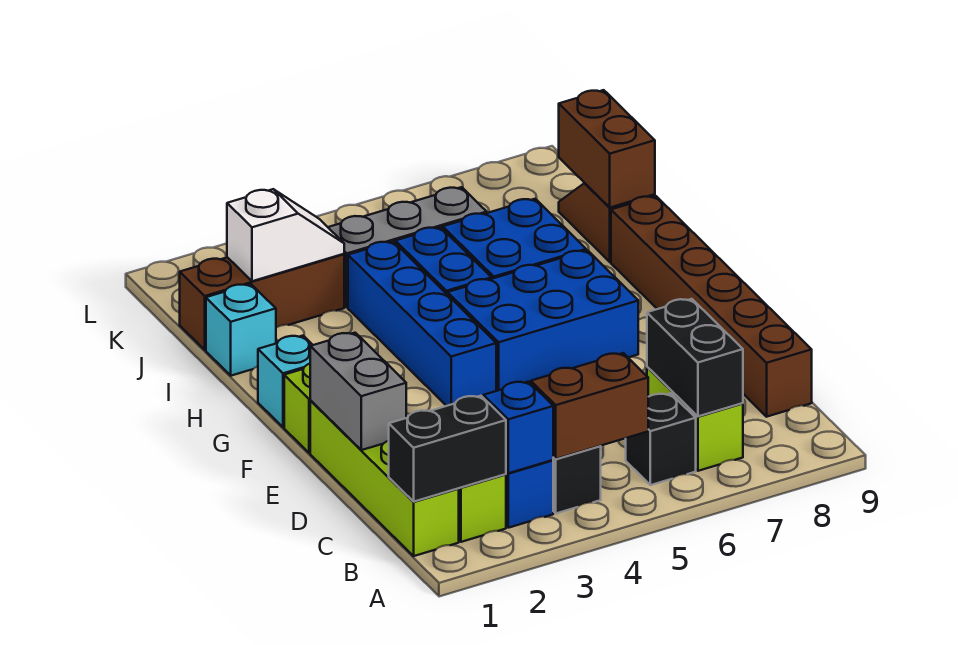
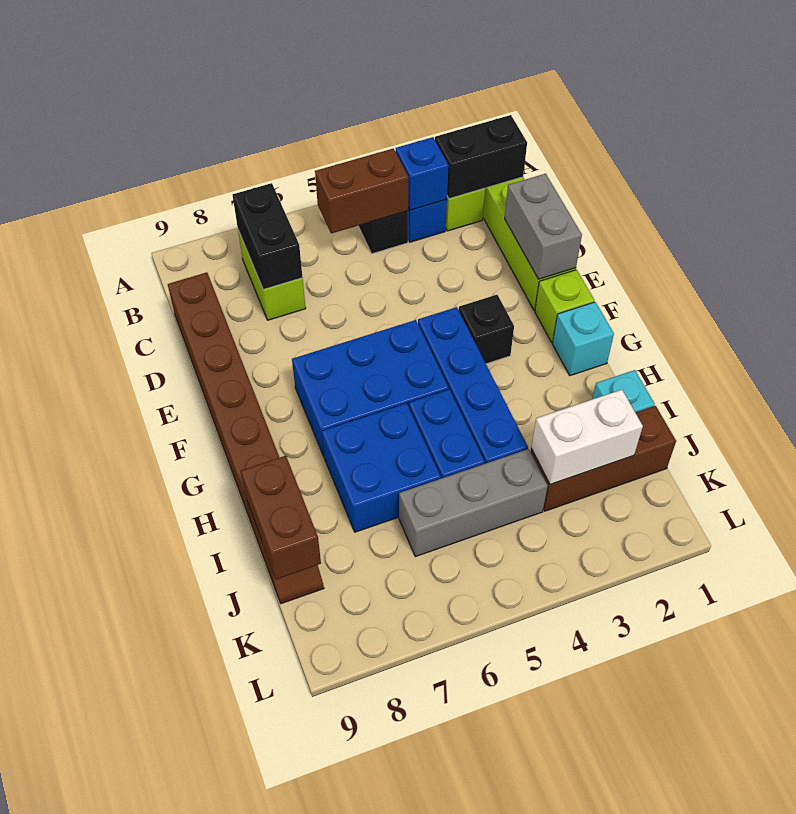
black 1x1 brick [625,393,696,485] -> black 1x1 brick moved to [459,295,514,364]
white 1x2 slope [227,189,344,281] -> white 1x2 brick [531,390,643,484]

